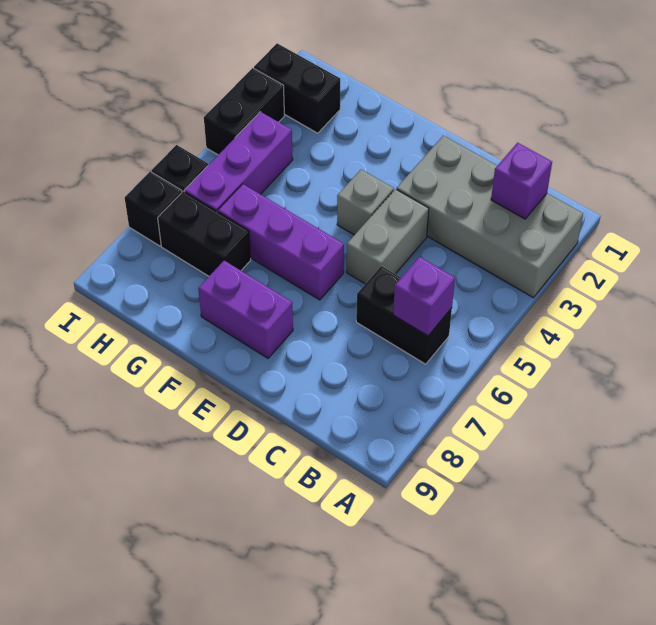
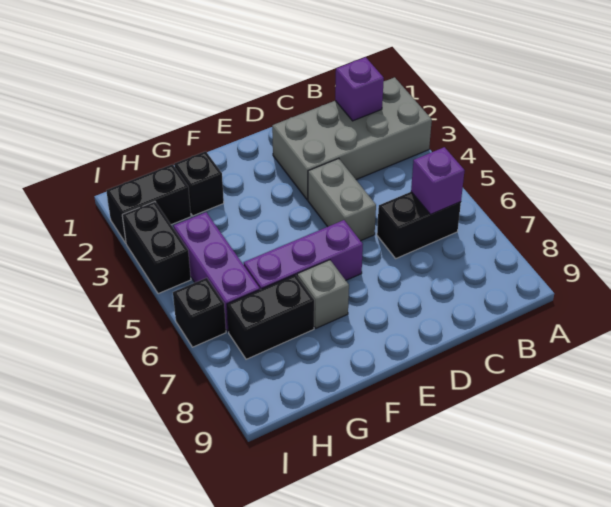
grey 1x1 brick [337,170,394,235] -> grey 1x1 brick moved to [297,260,349,328]
purple 1x2 brick [198,261,293,358] -> none
black 1x1 brick [125,172,182,246] -> black 1x1 brick moved to [174,151,224,216]

